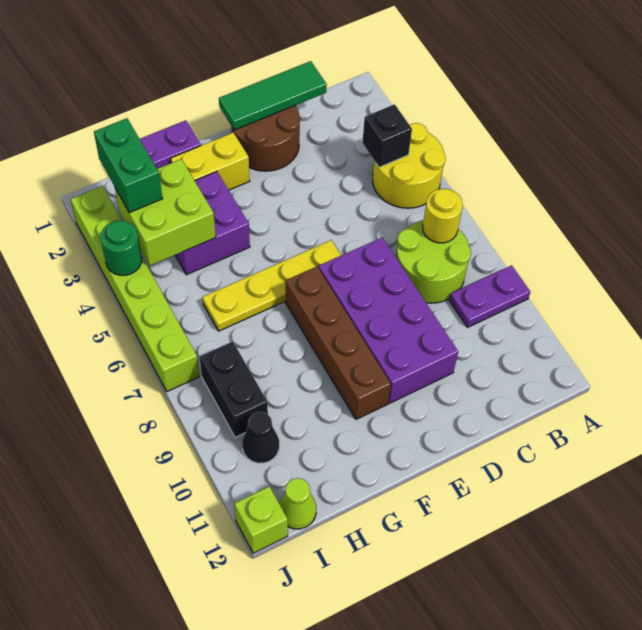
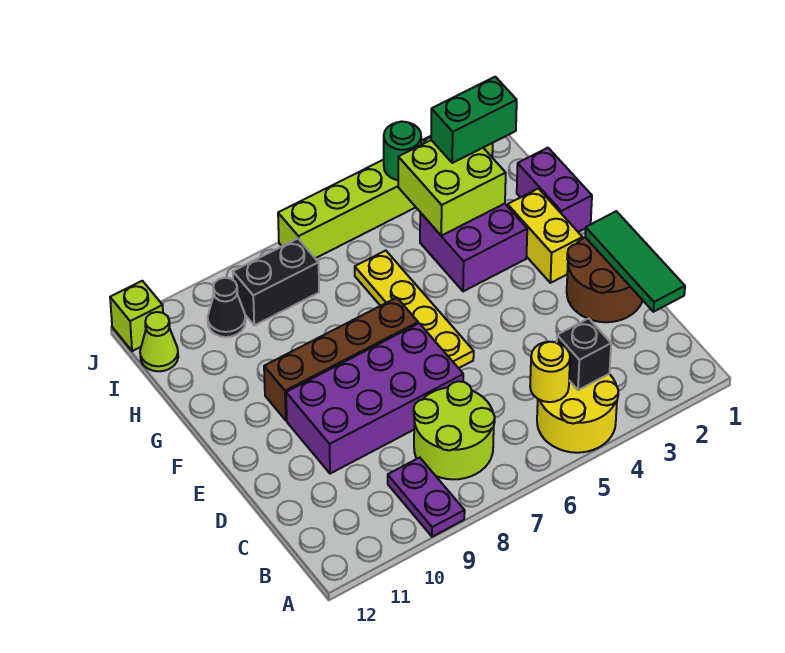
yellow 1x1 round brick [423,189,463,243] -> yellow 1x1 round brick moved to [530,342,570,402]

